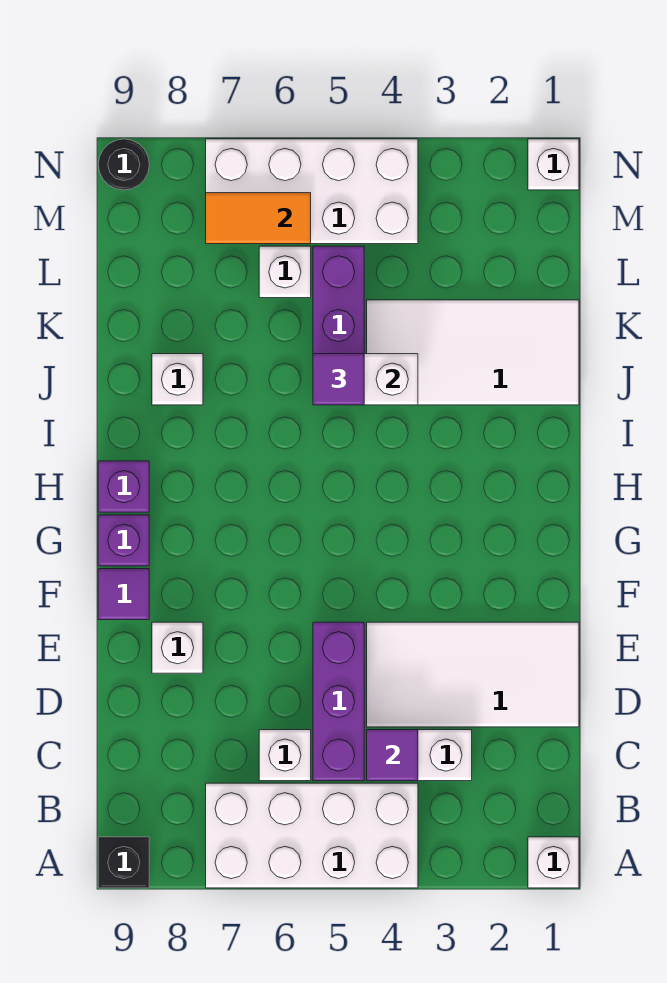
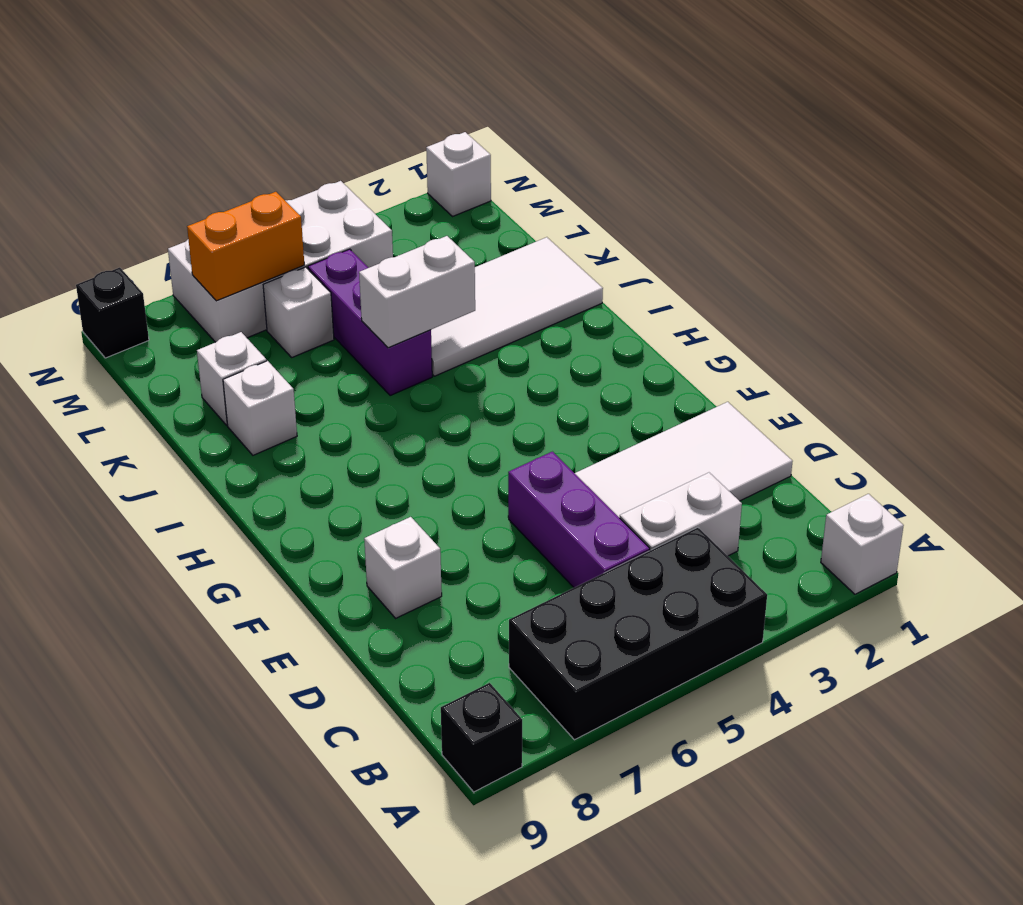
white 2x4 brick [206,783,418,888] -> black 2x4 brick [509,527,767,740]
purple 1x1 tile [367,730,418,781] -> none
white 1x1 brick [259,730,311,781] -> white 1x1 brick moved to [197,332,267,425]
purple 1x1 tile [98,569,149,620] -> none
purple 1x1 brick [98,515,149,566] -> none
purple 1x1 brick [98,461,149,512] -> none
purple 1x1 tile [313,354,364,405] -> none
orange 1x2 tile [206,193,311,244] -> orange 1x2 brick [187,192,304,301]
black 1x1 round brick [98,139,149,190] -> black 1x1 brick [76,268,149,358]

